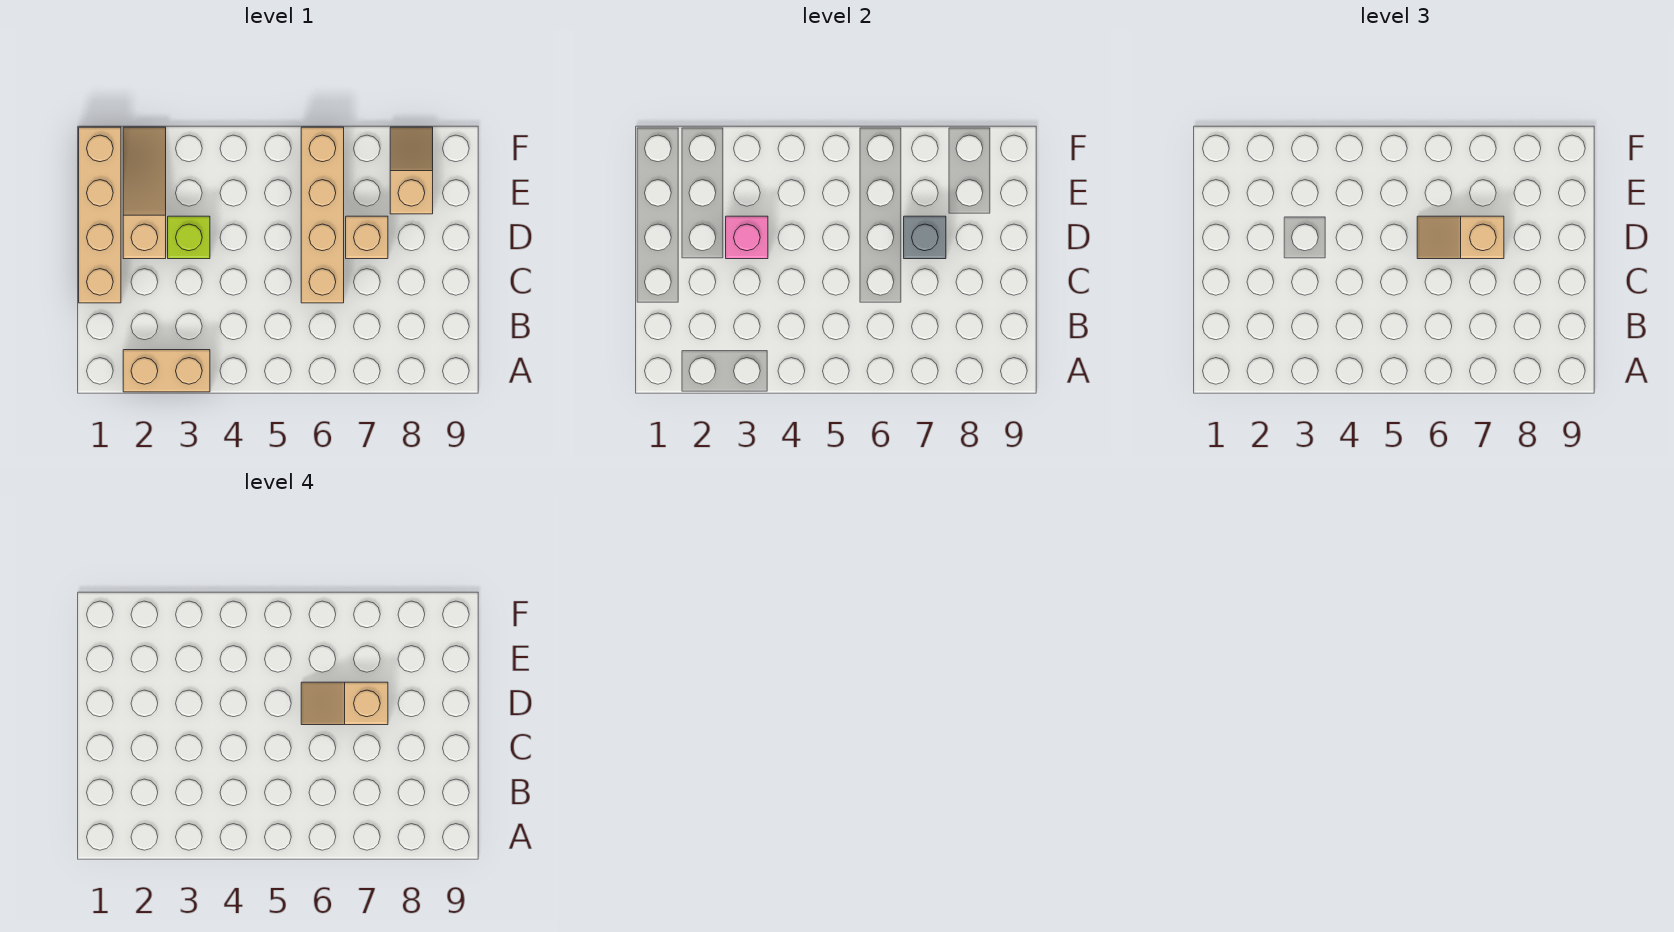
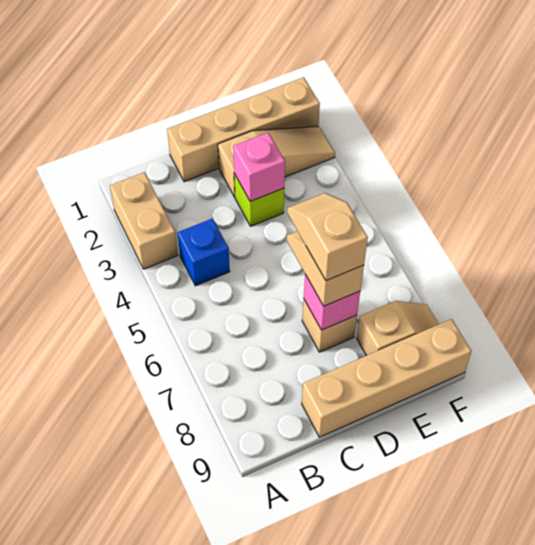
none -> blue 1x1 brick [178,218,230,286]
tan 1x4 brick [301,127,344,303] -> tan 1x4 brick moved to [302,319,471,437]
grey 1x1 brick [904,216,946,259] -> pink 1x1 brick [304,274,360,330]

